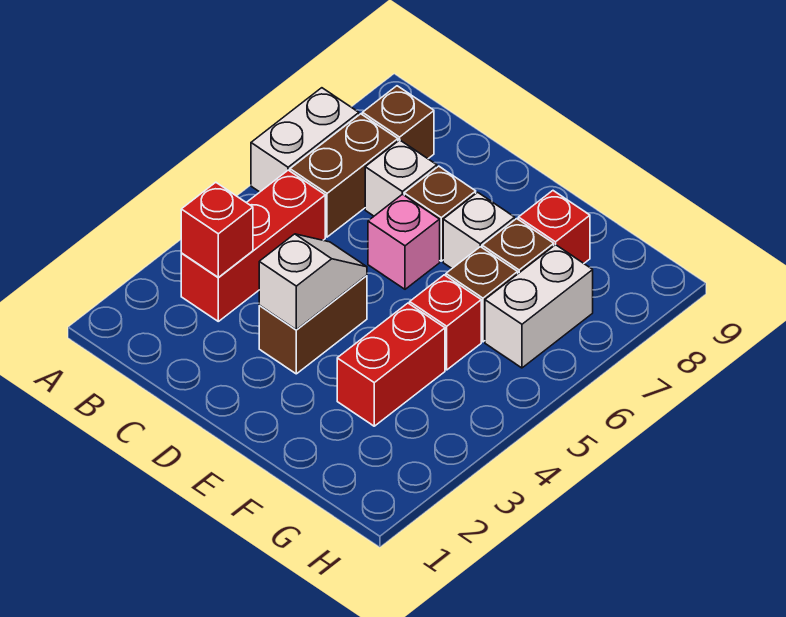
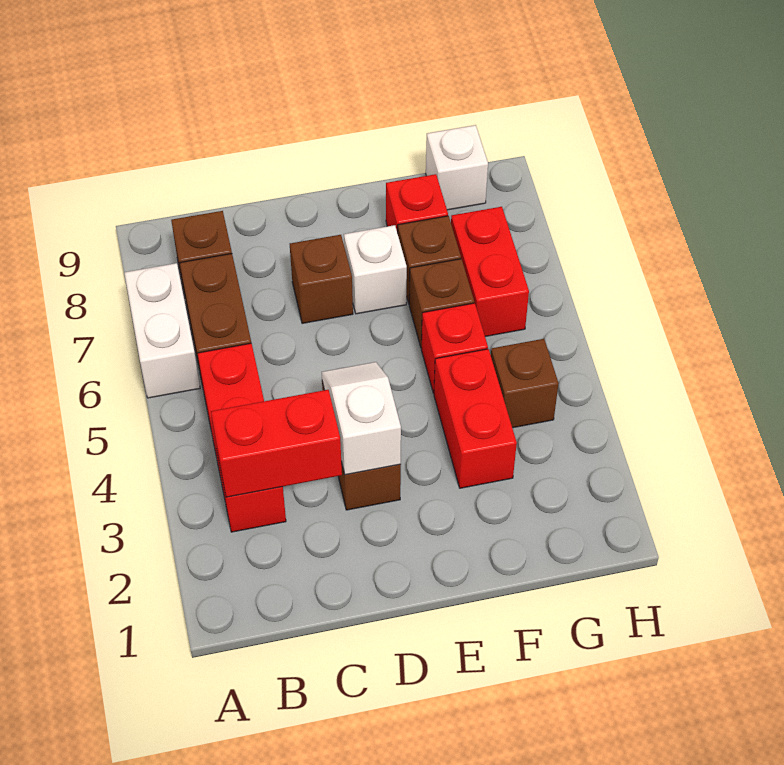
red 1x1 brick [181,182,253,277] -> red 1x2 brick [211,390,342,497]
white 1x1 brick [365,140,437,216] -> white 1x1 brick moved to [426,125,488,210]
pink 1x1 brick [368,194,440,289] -> none
none -> brown 1x1 brick [491,339,559,428]
white 1x2 brick [485,245,593,368] -> red 1x2 brick [451,207,529,337]

